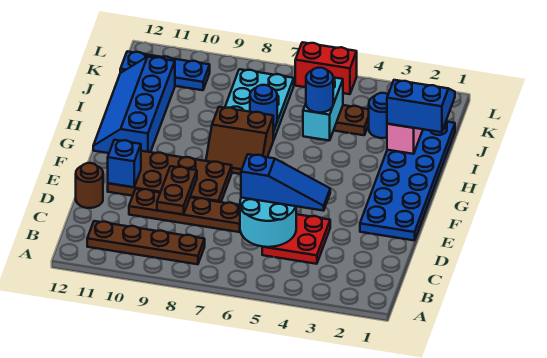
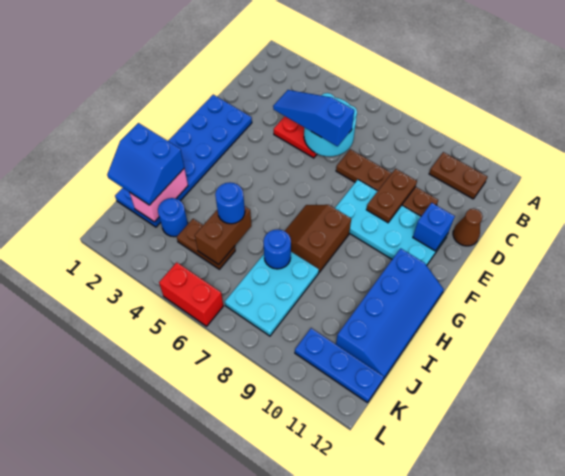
brown 1x4 plate [87,221,205,264] -> brown 1x2 plate [429,152,487,199]
brown 1x1 round brick [76,163,103,208] -> brown 1x1 cone [453,209,483,246]
brown 2x4 plate [108,151,232,202] -> cyan 2x4 plate [335,180,448,265]
brown 2x2 slope [206,107,273,174] -> brown 2x2 slope turned to [285,205,352,272]
cyan 1x2 brick [303,77,343,141] -> brown 1x2 brick [195,206,251,265]

